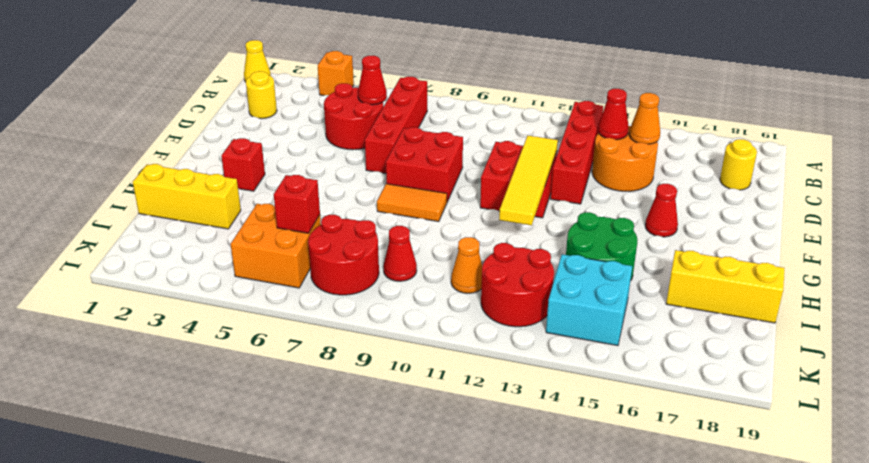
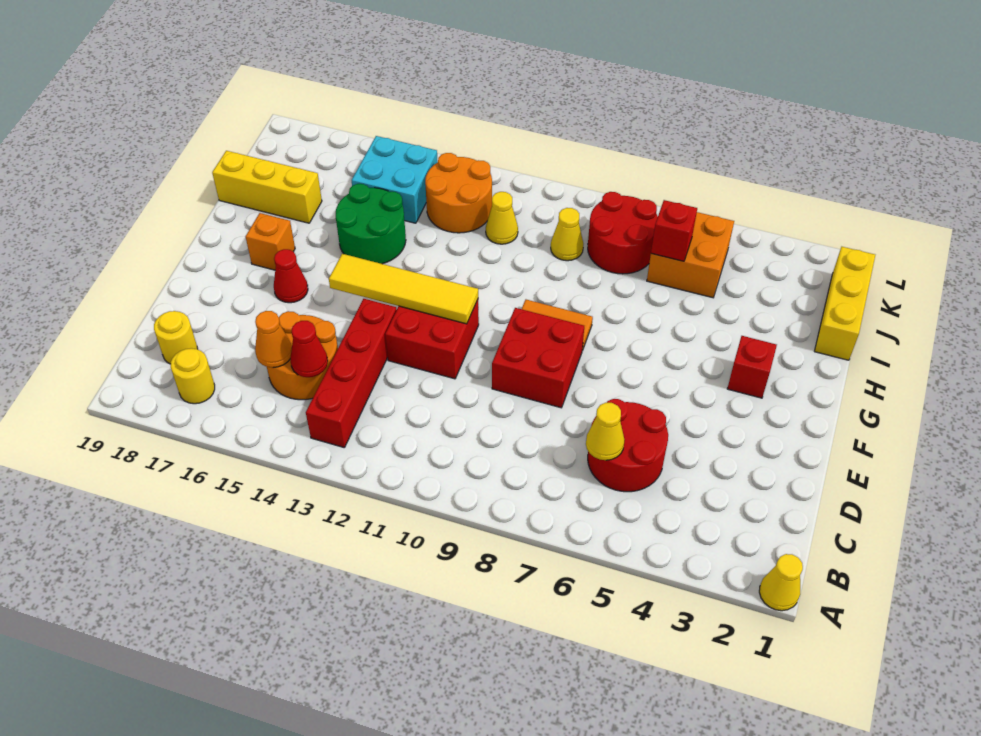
orange 1x1 brick [318,51,354,96] -> orange 1x1 brick moved to [246,213,295,270]
red 1x4 brick [365,77,427,173] -> none
yellow 1x1 round brick [246,71,277,119] -> yellow 1x1 round brick moved to [171,348,215,404]
red 1x1 cone [358,56,387,105] -> yellow 1x1 cone [586,403,625,460]
yellow 1x4 tile [499,136,558,225] -> yellow 1x4 tile turned to [329,254,478,324]
yellow 1x3 brick [133,164,241,229] -> yellow 1x3 brick turned to [814,247,875,360]
red 1x1 cone [383,226,417,281] -> yellow 1x1 cone [551,208,583,261]
orange 1x1 cone [451,237,482,293] -> yellow 1x1 cone [486,192,518,244]
red 2x2 round brick [481,243,554,327] -> orange 2x2 round brick [425,153,492,233]

